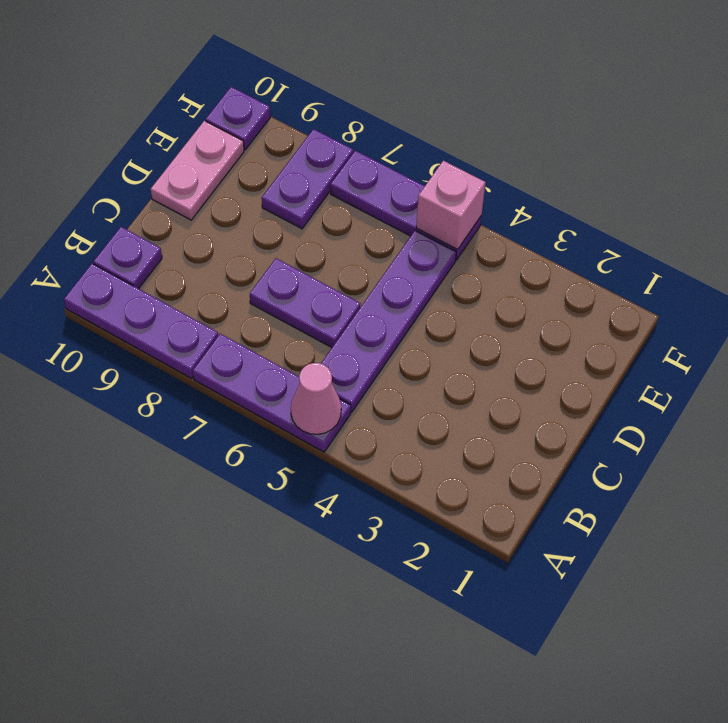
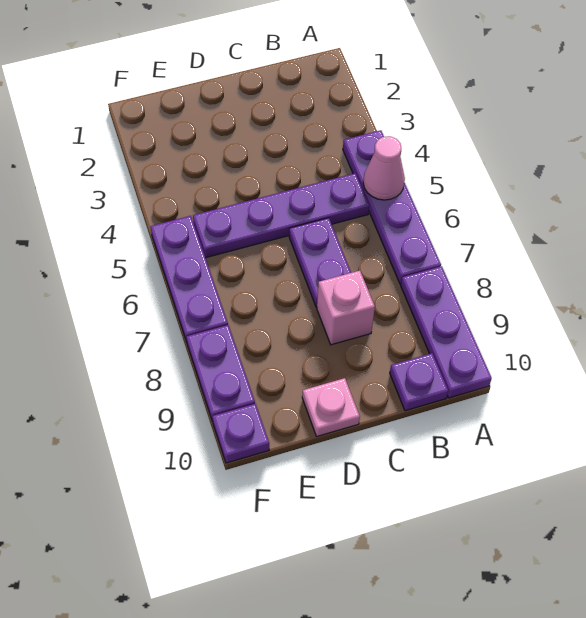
purple 1x3 plate [193,334,351,452] -> purple 1x4 plate [343,130,441,284]
pink 1x2 plate [151,121,244,220] -> pink 1x1 plate [302,378,360,436]
purple 1x2 plate [262,129,353,229] -> purple 1x2 plate turned to [187,325,255,421]
pink 1x1 brick [416,161,485,249] -> pink 1x1 brick moved to [317,271,375,345]

